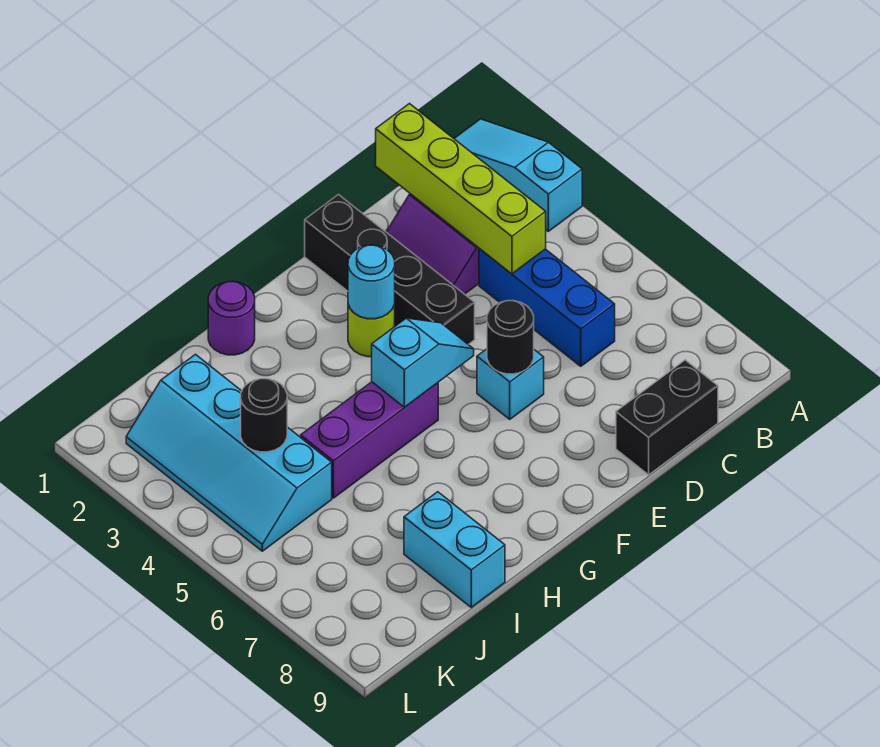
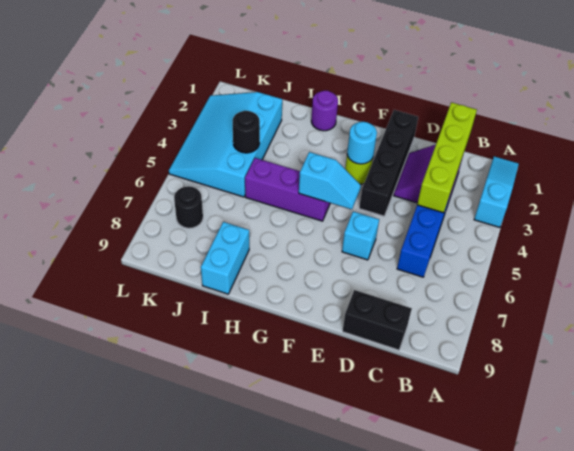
black 1x1 round brick [487,301,534,374] -> black 1x1 round brick moved to [174,186,203,228]
cyan 2x4 slope [126,355,332,551] -> cyan 3x4 slope [169,92,282,197]

